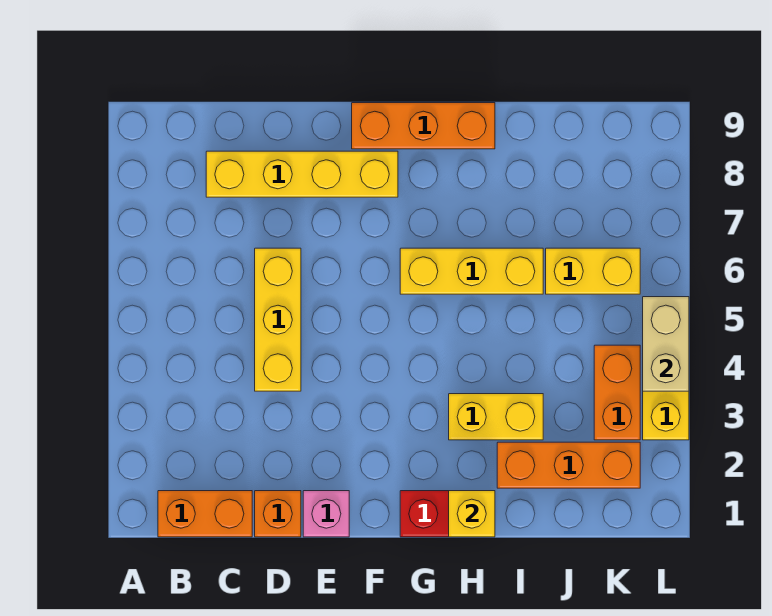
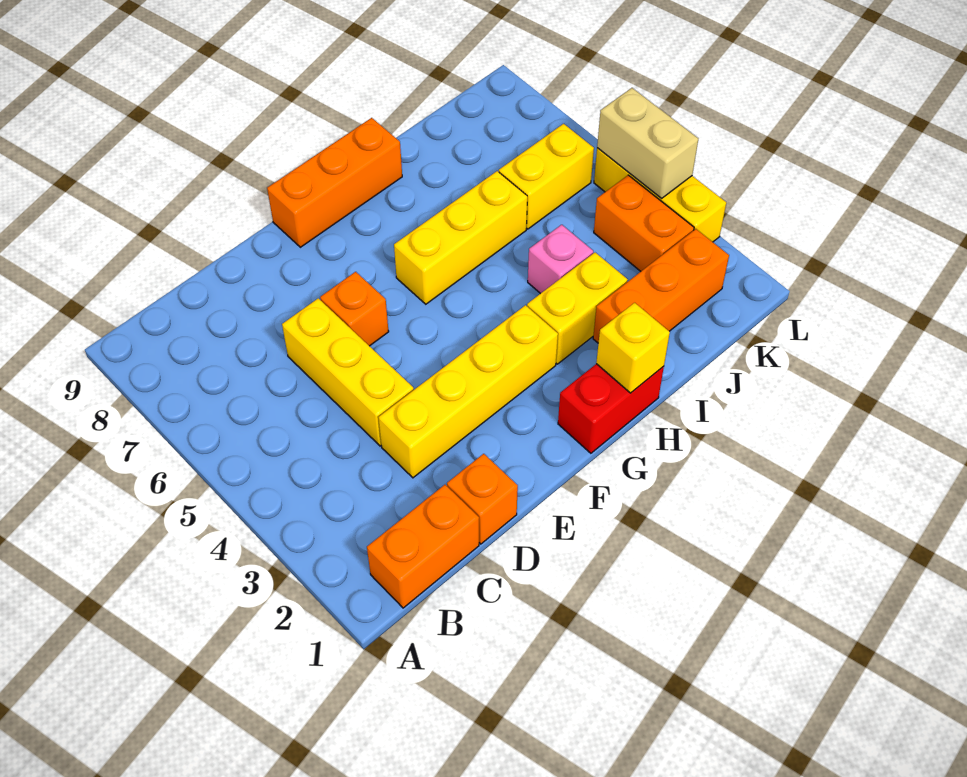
yellow 1x4 brick [206,151,398,197] -> yellow 1x4 brick moved to [378,305,558,478]
pink 1x1 brick [303,491,349,537] -> pink 1x1 brick moved to [528,225,593,294]
none -> orange 1x1 brick [320,272,389,346]

